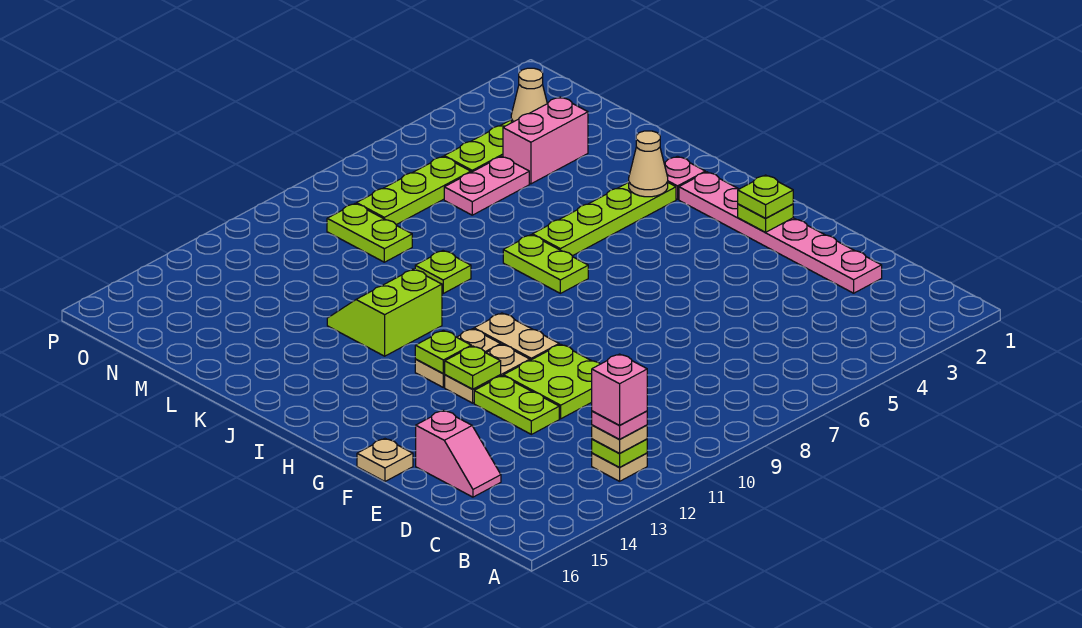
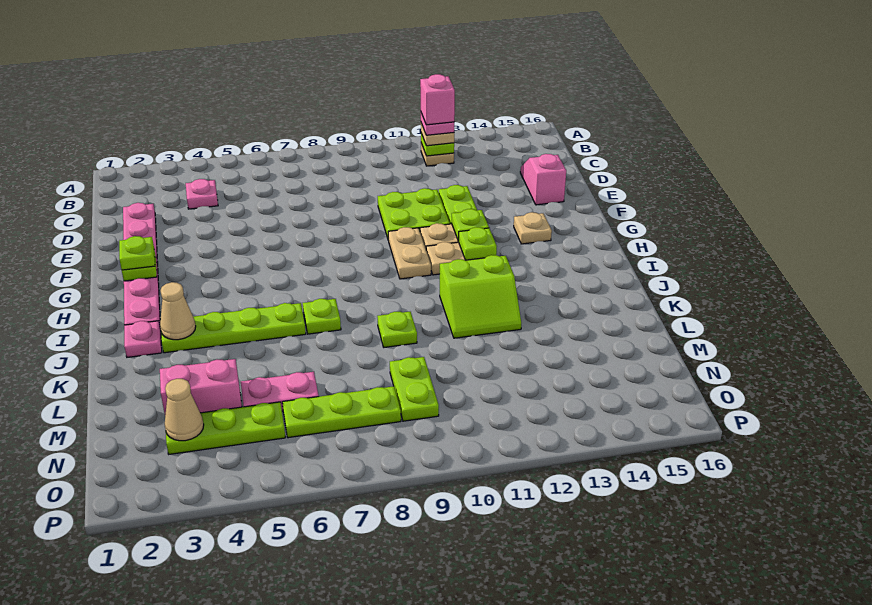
none -> pink 1x1 plate [186,179,218,209]
tan 1x1 plate [357,439,413,481] -> tan 1x1 plate moved to [514,212,552,244]
lime 1x2 plate [503,235,588,293] -> lime 1x1 plate [303,299,341,334]

